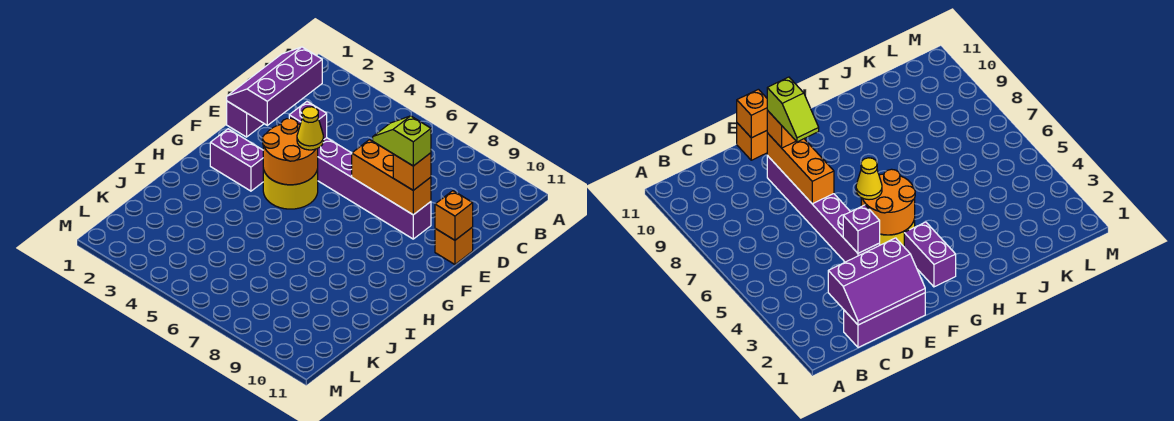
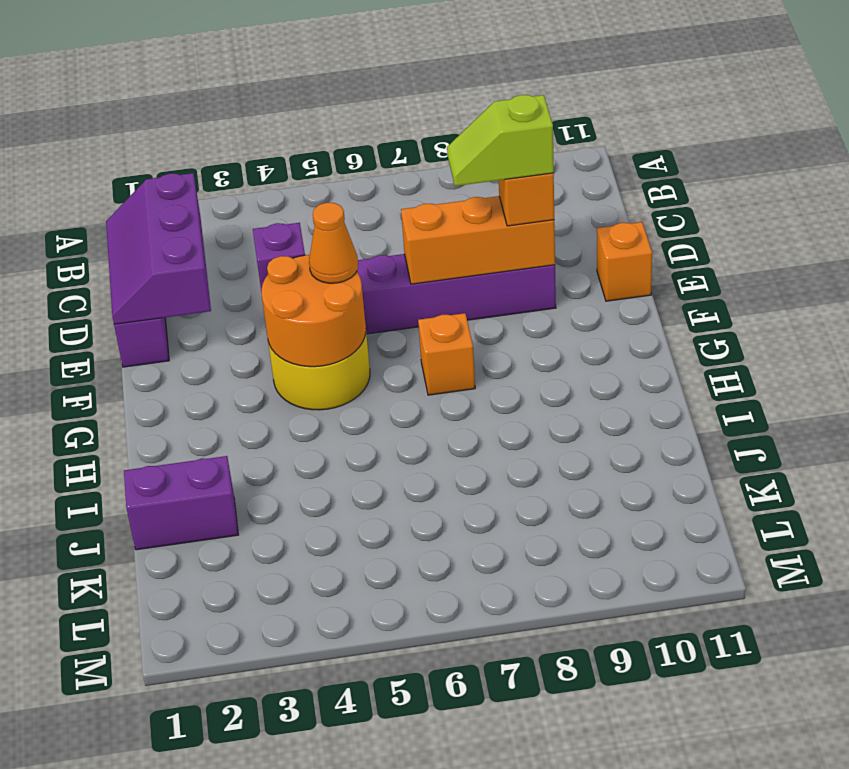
orange 1x1 brick [435,191,473,240] -> orange 1x1 brick moved to [418,313,475,395]
yellow 1x1 cone [297,107,324,150] -> orange 1x1 cone [309,203,358,283]
purple 1x2 brick [210,129,263,191] -> purple 1x2 brick moved to [124,456,238,550]

